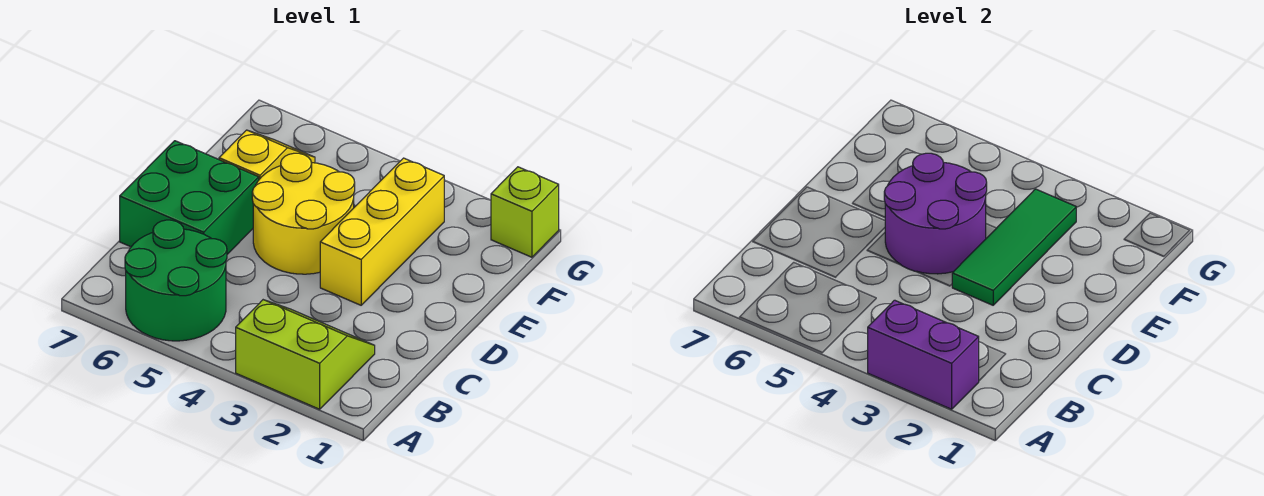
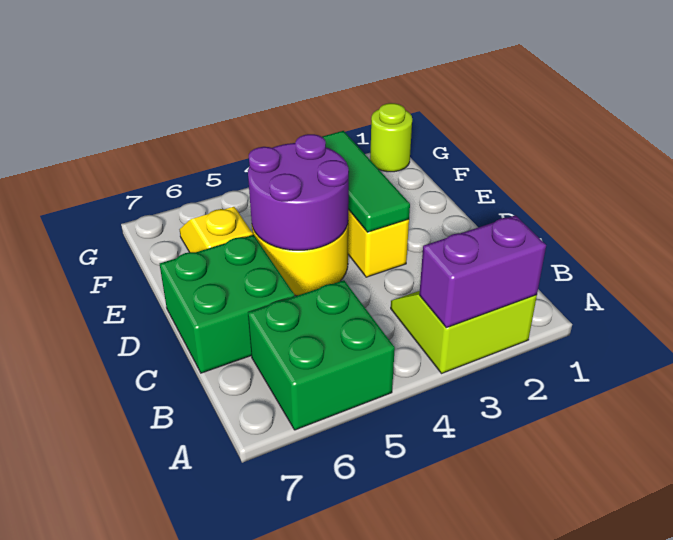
green 2x2 round brick [125,220,227,341] -> green 2x2 brick [248,280,395,430]
lime 1x1 brick [491,167,559,257] -> lime 1x1 round brick [370,103,412,172]

